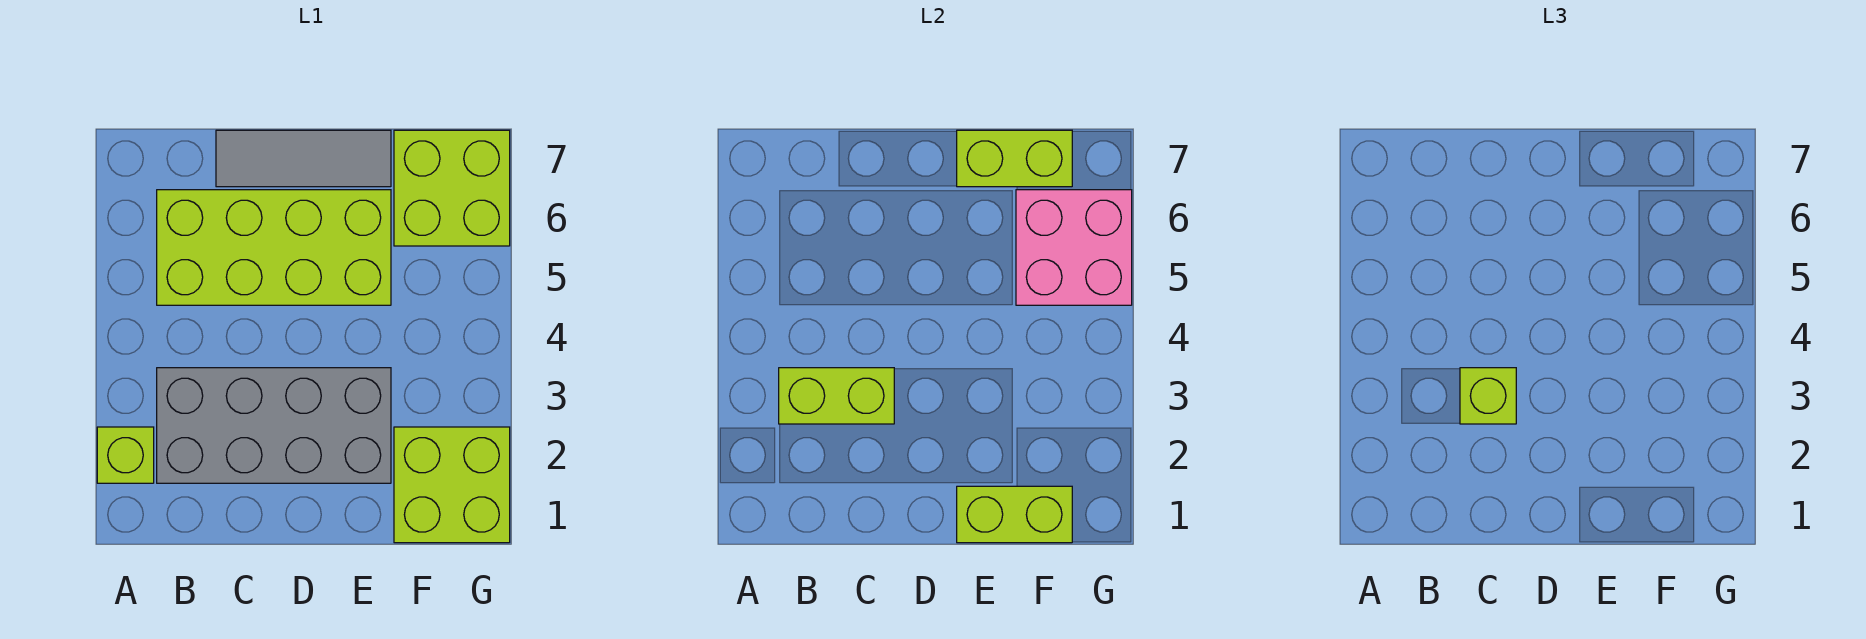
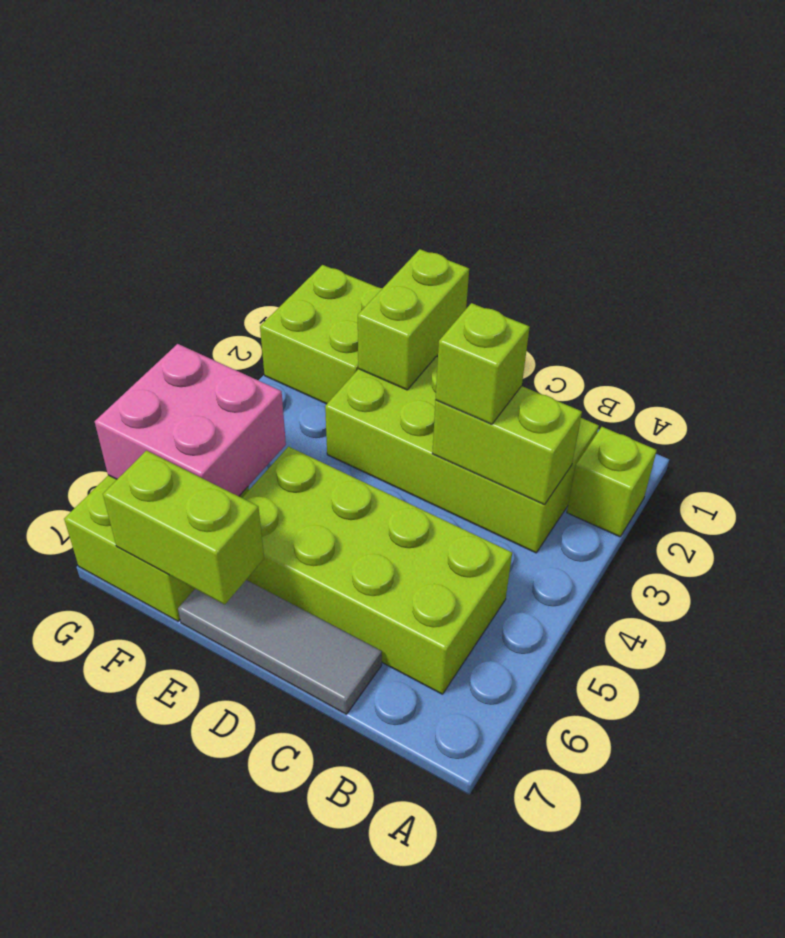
grey 2x4 brick [157,368,391,483] -> lime 2x4 brick [325,357,599,553]
lime 1x2 brick [957,486,1072,543] -> lime 1x2 brick turned to [358,249,469,390]

